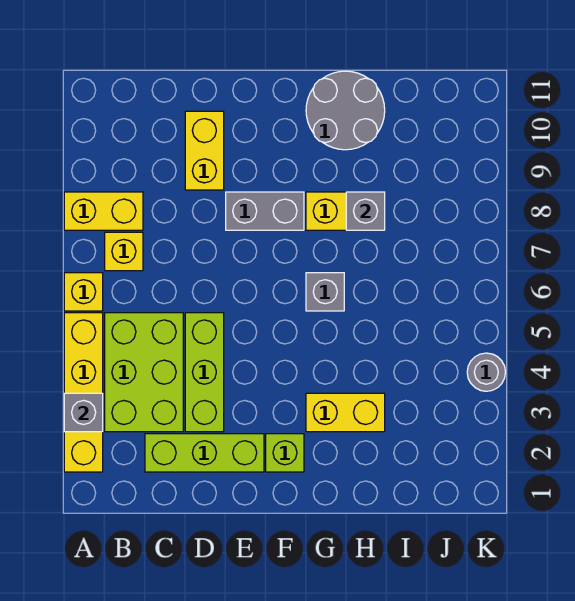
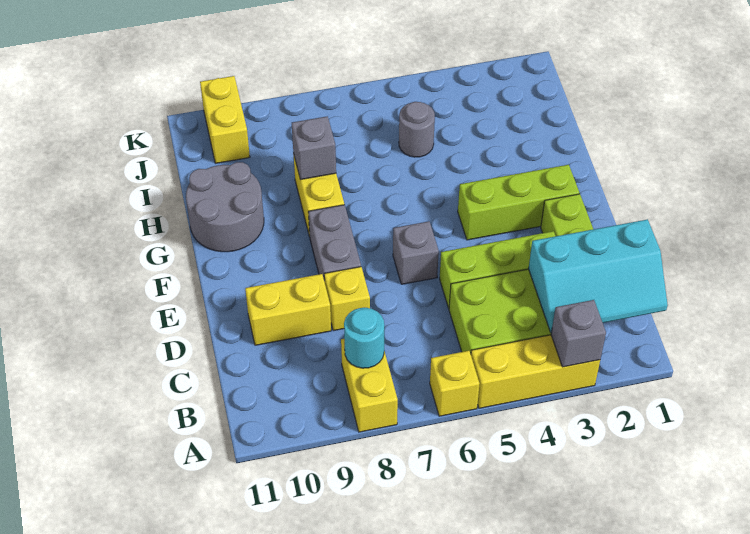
yellow 1x4 brick [64,313,103,472] -> yellow 1x3 brick [471,335,600,408]
none -> cyan 2x3 slope [529,219,668,332]
yellow 1x1 brick [105,232,143,271] -> yellow 1x1 brick moved to [324,267,370,331]
none -> cyan 1x1 round brick [344,308,384,368]
lime 1x1 brick [266,434,304,472] -> lime 1x3 brick [458,165,579,240]
yellow 1x2 brick [306,393,385,432] -> yellow 1x2 brick moved to [200,76,250,163]
grey 1x1 brick [306,273,344,311] -> grey 1x1 brick moved to [393,221,439,284]
grey 1x1 round brick [467,353,505,391] -> grey 1x1 round brick moved to [399,102,435,157]

